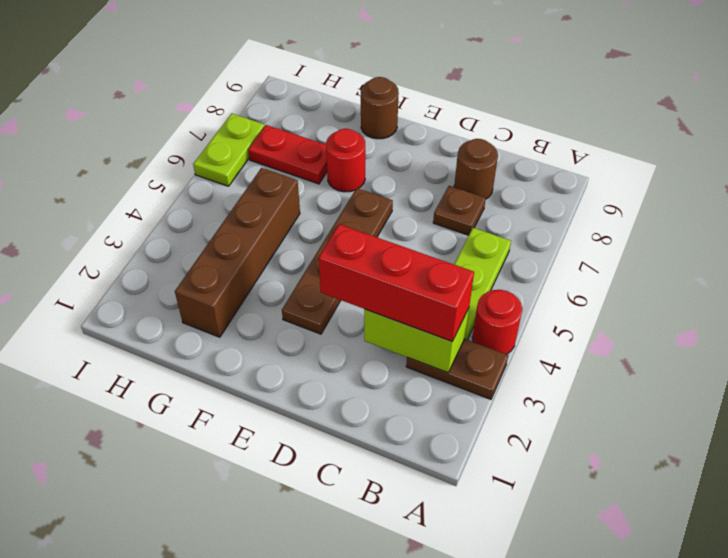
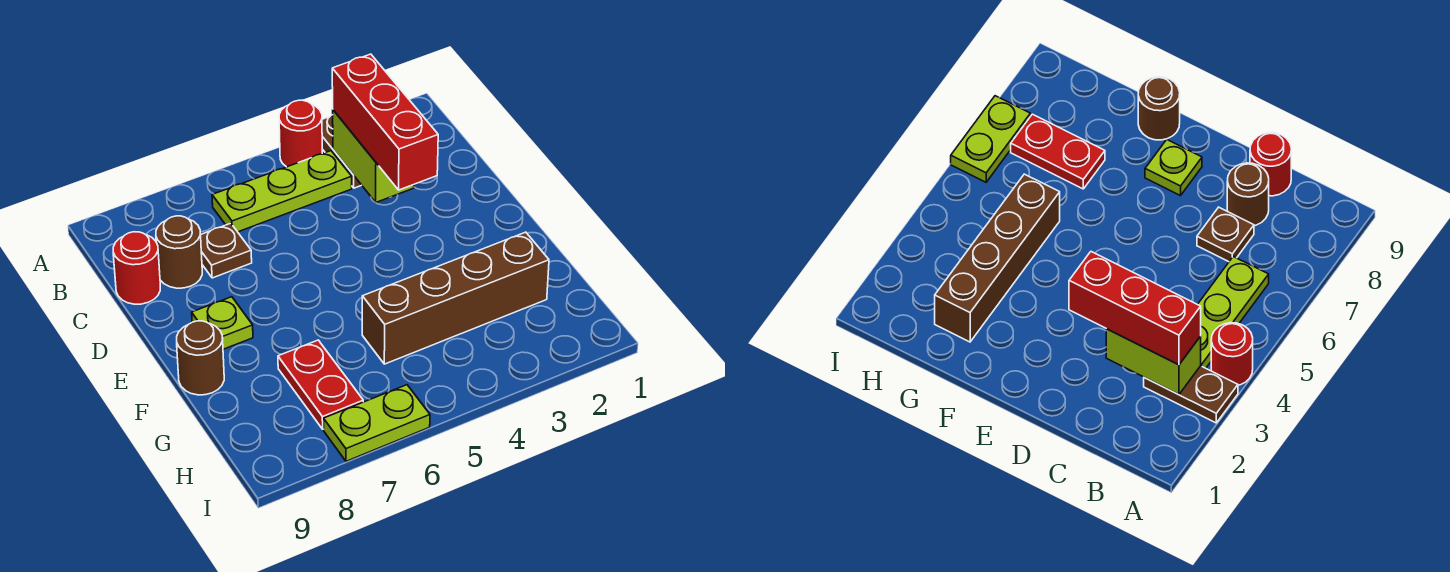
brown 1x4 plate [282,188,393,334] -> none
none -> lime 1x1 plate [192,297,253,349]
red 1x1 round brick [326,129,365,192] -> red 1x1 round brick moved to [113,232,160,304]

